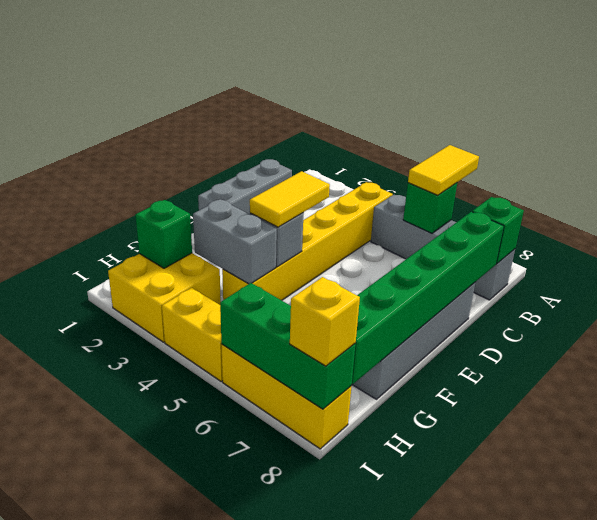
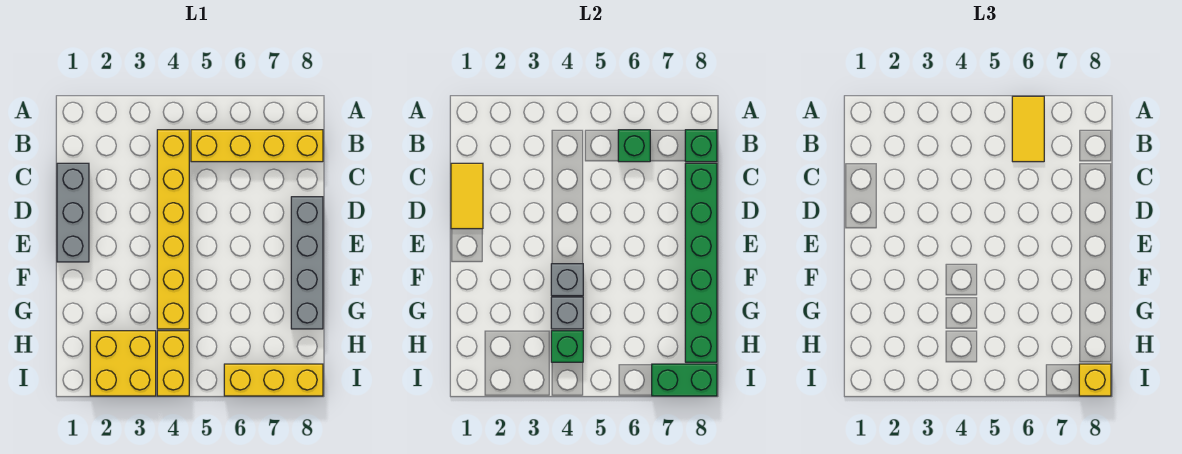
grey 1x4 brick [371,195,515,300] -> yellow 1x4 brick [191,130,323,162]
yellow 1x2 tile [250,171,330,227] -> yellow 1x2 tile moved to [451,163,483,229]
grey 1x2 brick [193,199,277,284] -> grey 1x1 brick [551,297,583,329]
green 1x1 brick [135,200,192,268] -> green 1x1 brick moved to [551,331,583,362]
yellow 1x2 brick [162,288,223,381] -> yellow 1x2 brick turned to [157,331,189,396]
green 1x3 brick [220,283,355,409] -> green 1x2 brick [652,364,717,396]

